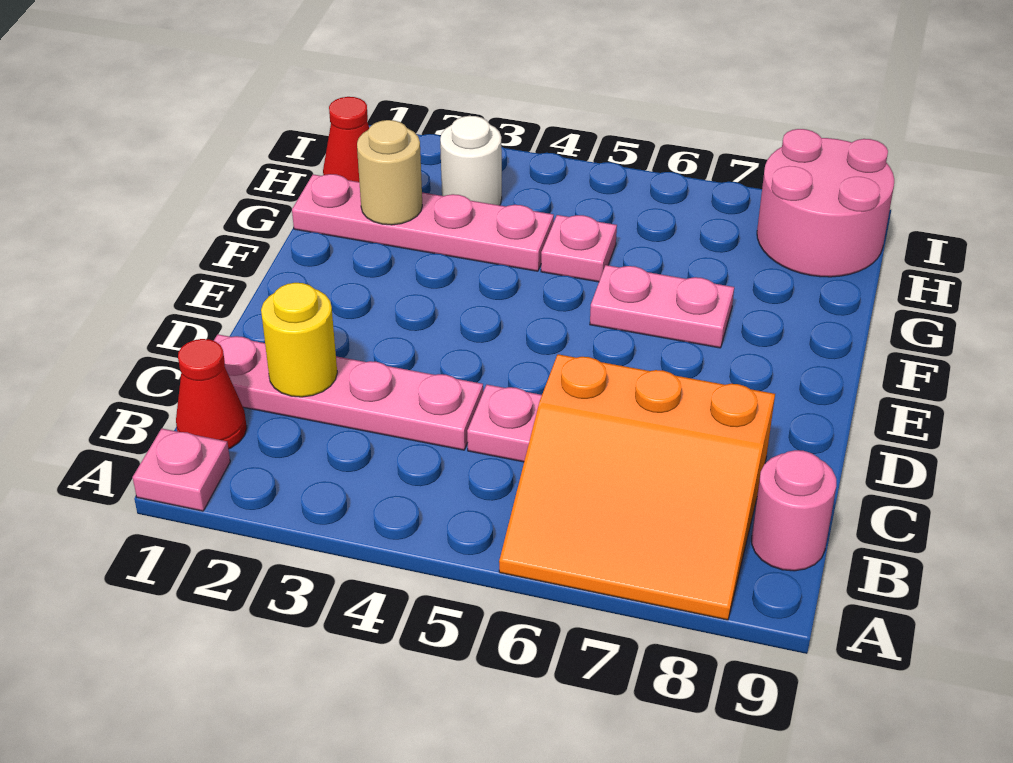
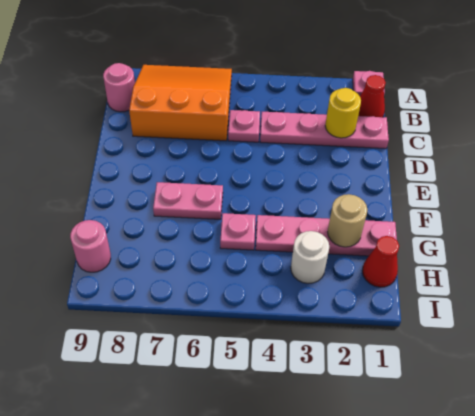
pink 2x2 round brick [757,129,894,277] -> pink 1x1 round brick [70,220,111,272]

